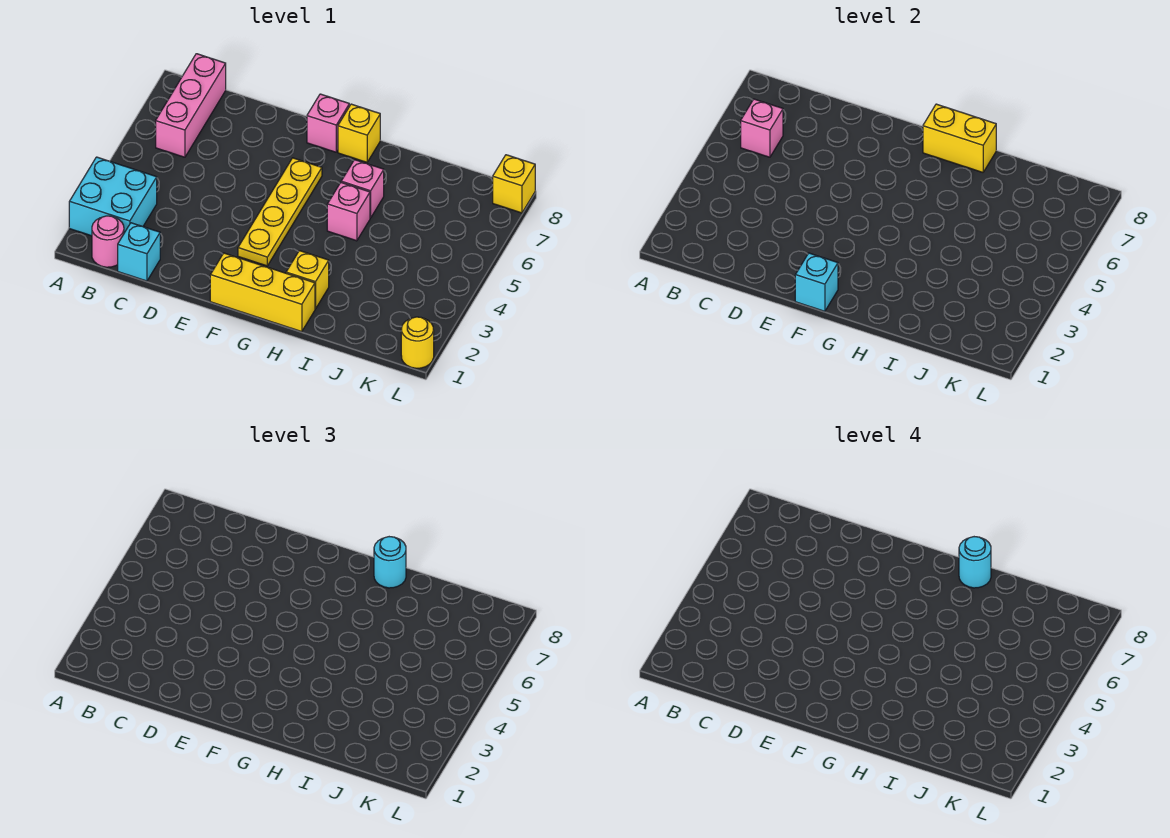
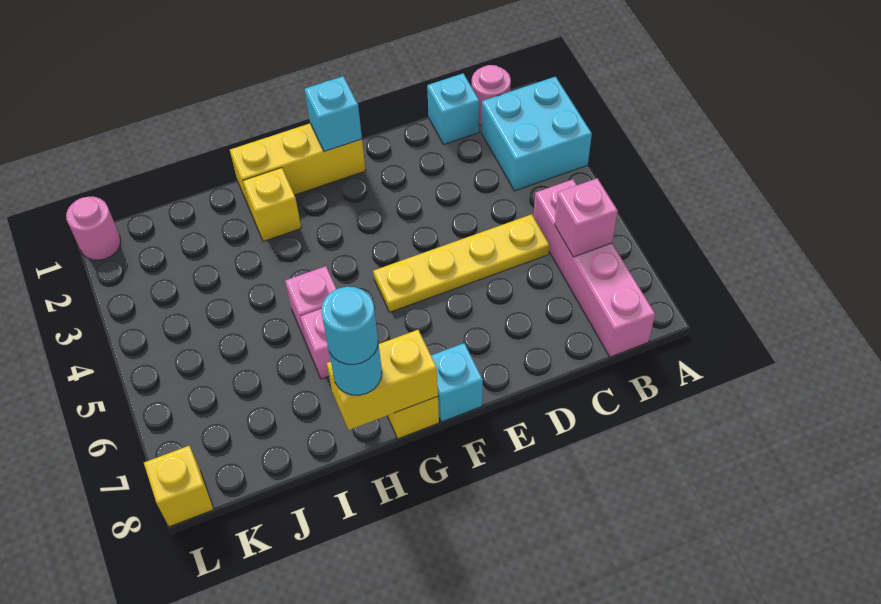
pink 1x3 brick [156,54,226,157] -> pink 1x4 brick [534,179,655,357]
yellow 1x4 plate [238,158,322,266] -> yellow 1x4 plate turned to [373,214,550,312]
pink 1x1 brick [307,94,349,152] -> cyan 1x1 brick [431,343,483,422]
yellow 1x1 round brick [401,317,434,368] -> pink 1x1 round brick [66,197,121,260]

